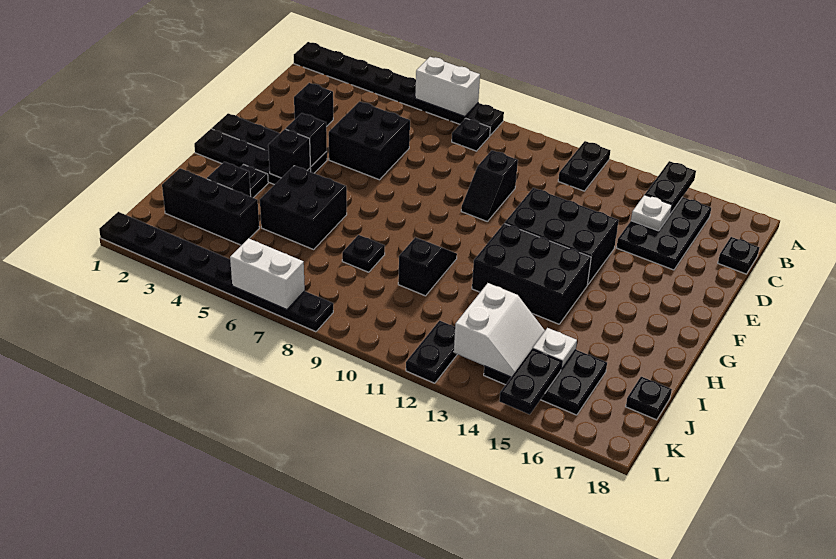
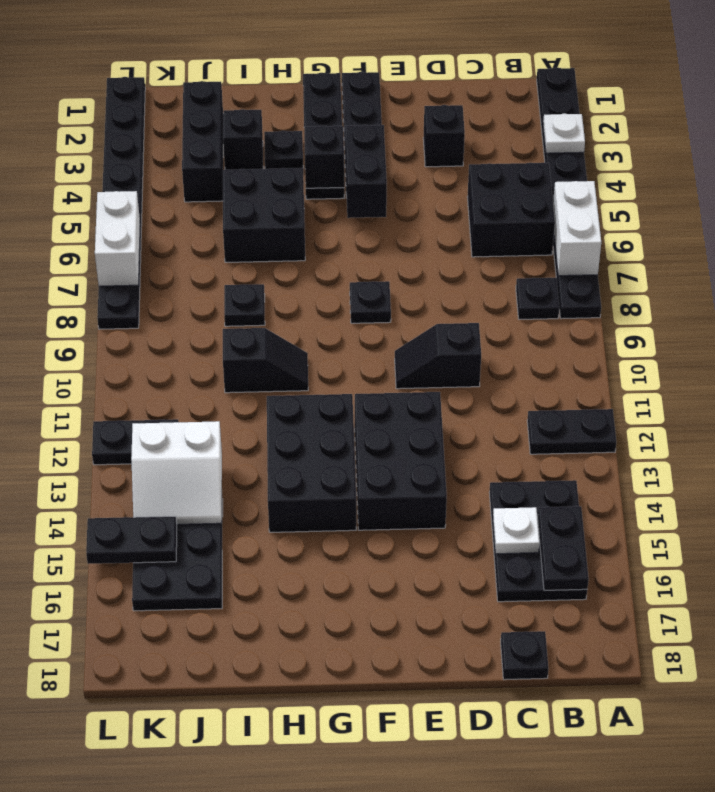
black 1x2 plate [645,161,696,213] -> black 1x2 plate turned to [538,506,589,590]
black 2x3 plate [616,197,711,270] -> black 2x3 plate turned to [489,480,587,602]
black 2x2 brick [329,101,410,180] -> black 2x2 brick moved to [467,163,555,257]
black 1x1 brick [286,113,327,166] -> black 1x2 brick [345,125,387,218]
white 1x1 plate [533,328,577,370] -> white 1x1 plate moved to [543,114,585,153]
black 1x1 plate [626,377,672,420] -> black 1x1 plate moved to [350,281,391,323]

